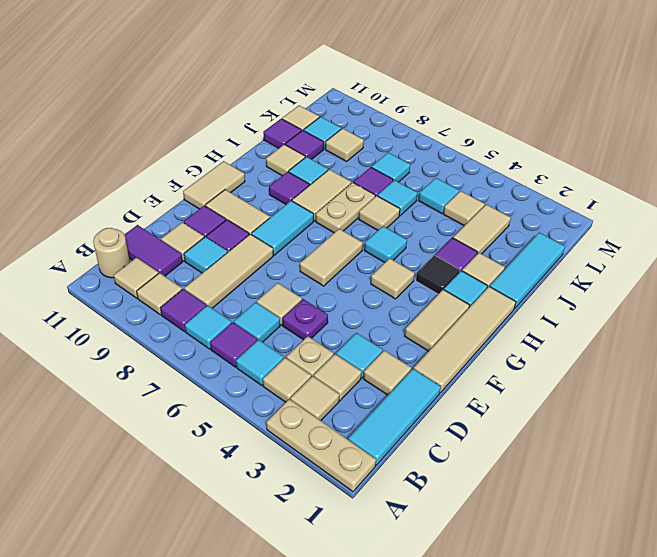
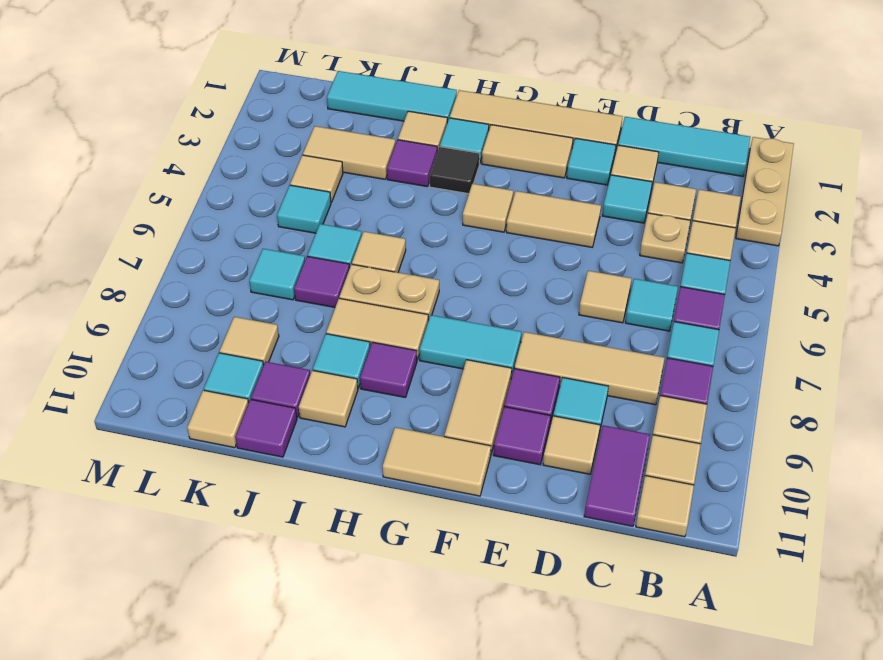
tan 1x1 round brick [93,228,130,278] -> tan 1x1 tile [636,476,694,537]
purple 1x1 plate [282,299,328,340] -> none
tan 1x2 tile [300,229,363,286] -> tan 1x2 tile moved to [506,191,601,247]
cyan 1x1 tile [364,226,407,263] -> cyan 1x1 tile moved to [567,138,616,185]

